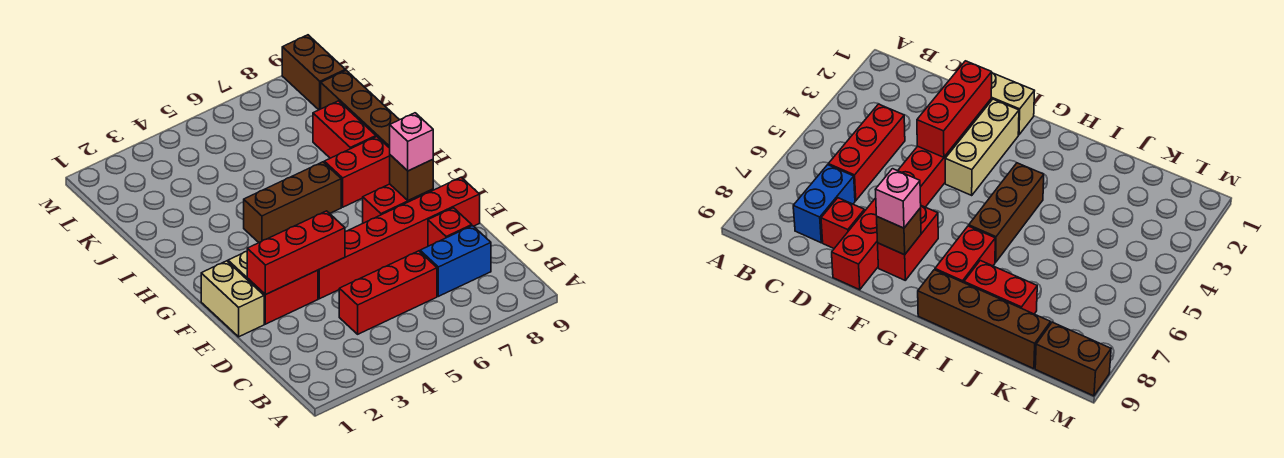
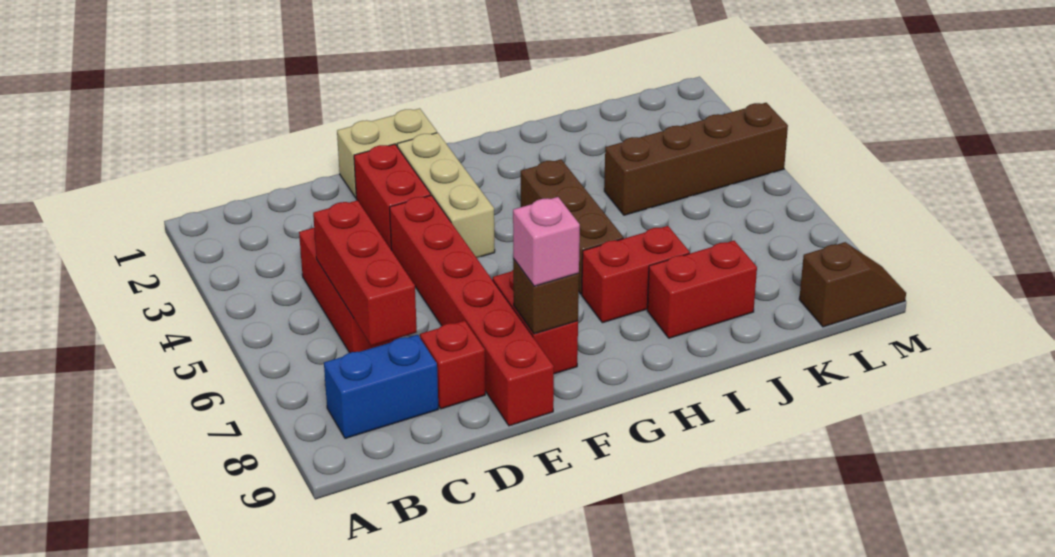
blue 1x2 brick [420,226,491,296] -> blue 1x2 brick turned to [324,335,438,438]
red 1x3 brick [247,211,345,295] -> red 1x3 brick moved to [313,200,417,346]
red 1x2 brick [324,137,390,207] -> red 1x2 brick turned to [582,226,690,323]
brown 1x4 brick [321,70,399,148] -> brown 1x4 brick moved to [604,103,788,215]
brown 1x2 brick [282,35,345,110] -> brown 1x2 slope [799,242,906,327]

